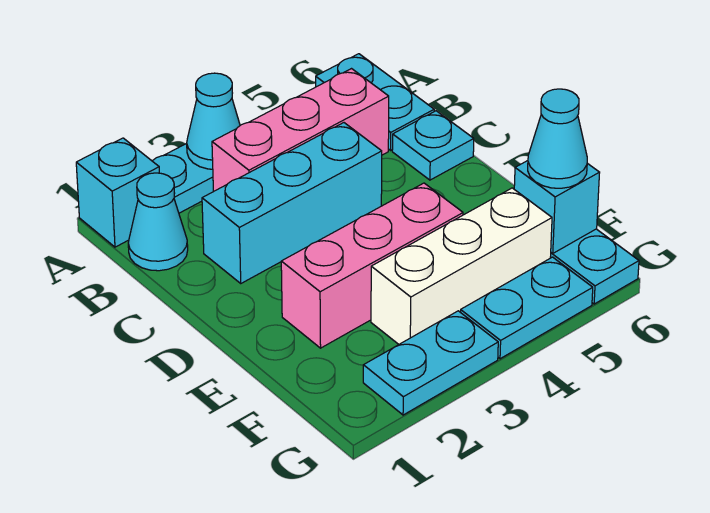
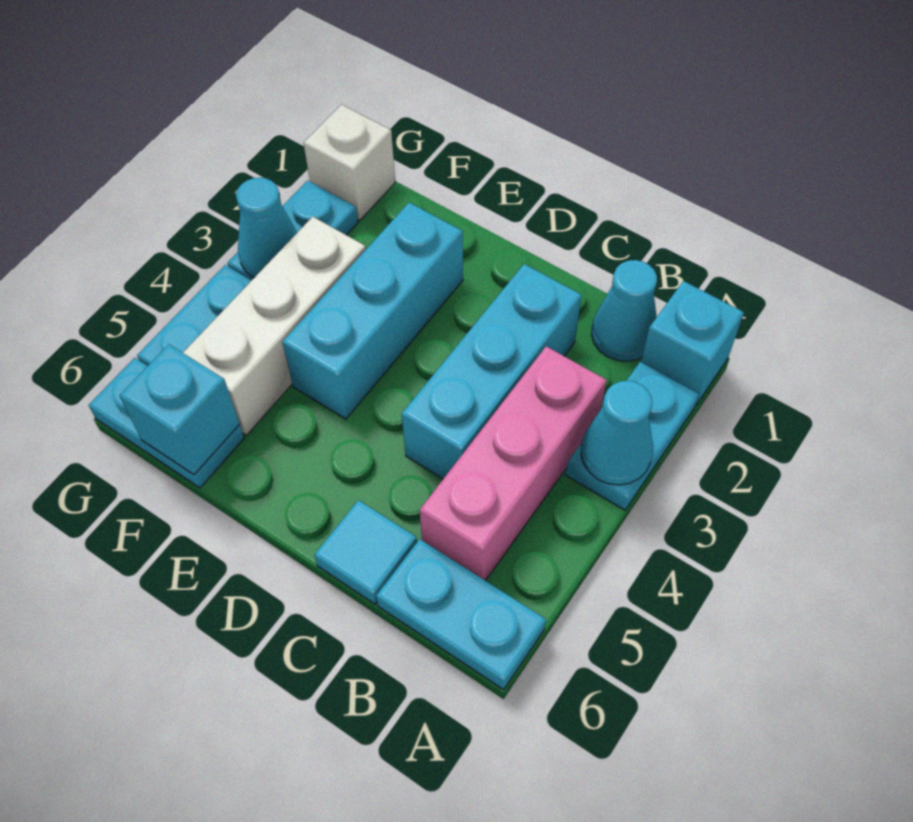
cyan 1x1 plate [392,111,474,180] -> cyan 1x1 tile [314,500,417,604]
pink 1x3 brick [281,183,463,348] -> cyan 1x3 brick [282,203,463,419]
cyan 1x1 cone [528,89,587,188] -> cyan 1x1 cone moved to [236,178,297,278]
none -> white 1x1 brick [303,105,395,221]

